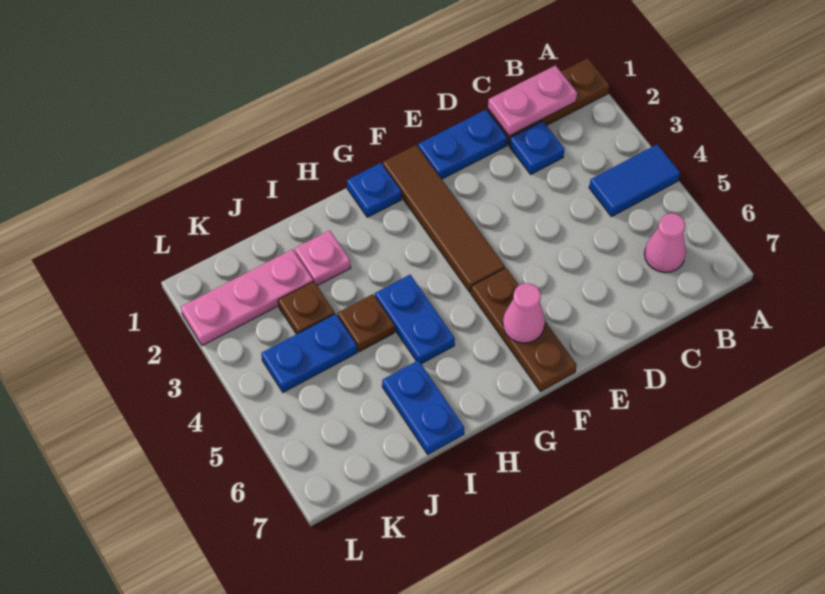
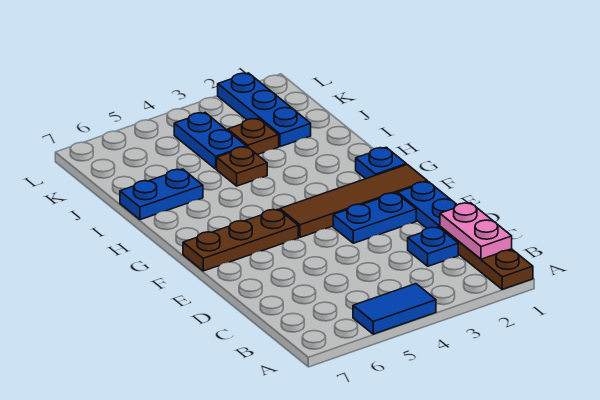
blue 1x2 tile [589,144,680,217] -> blue 1x2 tile turned to [353,284,436,334]
pink 1x1 cone [644,213,686,273] -> none
pink 1x1 cone [503,283,545,343] -> none
blue 1x2 plate [375,275,455,364] -> blue 1x2 plate moved to [333,193,416,243]
pink 1x1 plate [295,230,351,286] -> none
pink 1x3 plate [181,249,313,346] -> blue 1x3 plate [218,73,311,147]

